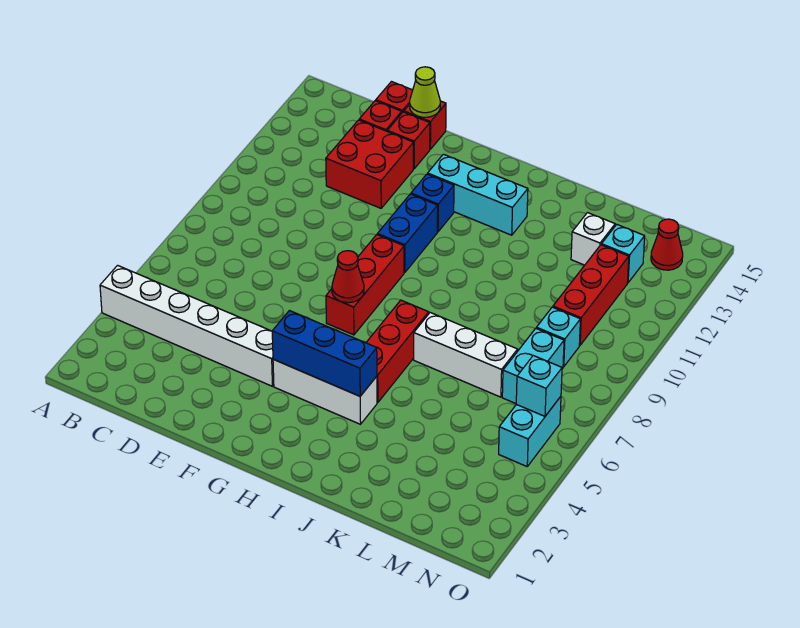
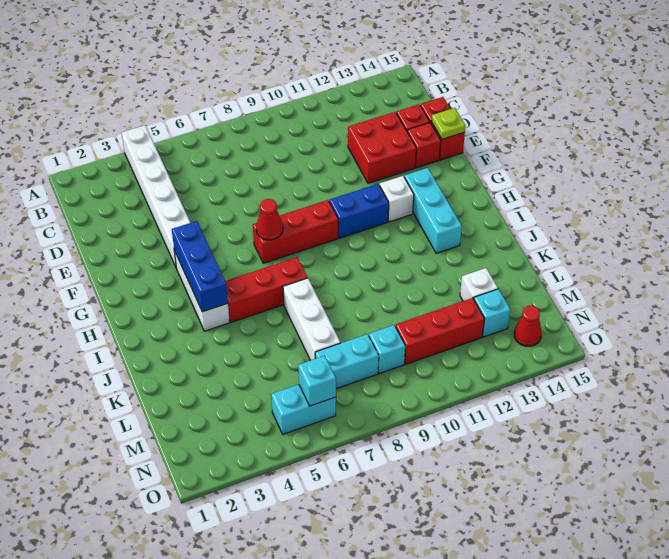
lime 1x1 cone [410,67,440,117] -> lime 1x1 plate [431,108,466,139]
blue 1x1 brick [411,174,454,232] -> white 1x1 brick [380,176,414,222]

